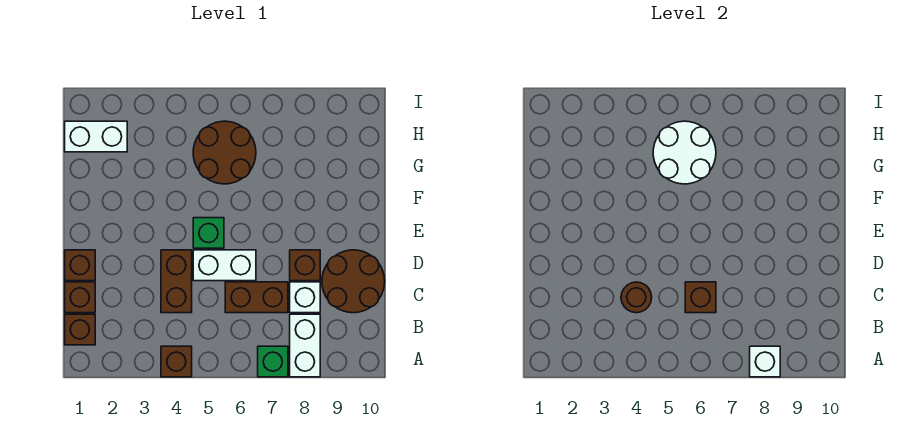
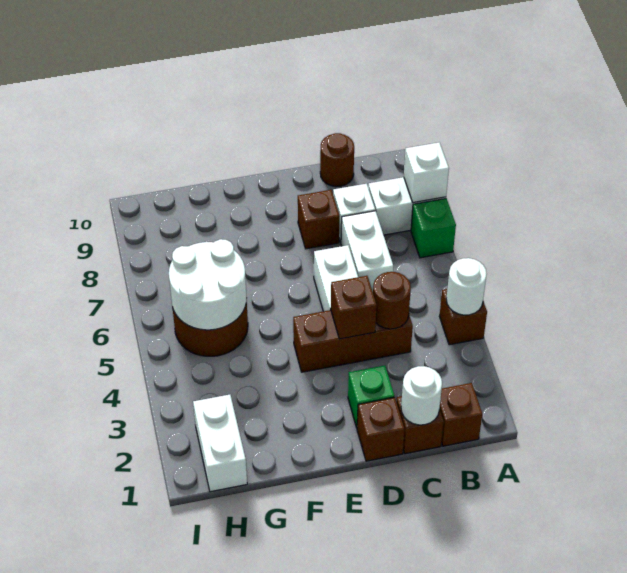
none -> white 1x1 round brick [446,258,486,315]
none -> white 1x1 round brick [401,366,442,425]
brown 1x2 brick [161,250,192,313] -> brown 1x3 brick [293,310,413,372]
brown 1x2 brick [225,282,288,313] -> white 1x2 brick [341,211,393,292]
brown 1x1 brick [685,282,716,313] -> brown 1x1 brick moved to [331,276,377,339]
brown 2x2 round brick [322,250,385,313] -> brown 1x1 round brick [320,133,354,187]
green 1x1 brick [193,218,224,248] -> green 1x1 brick moved to [348,365,394,428]

